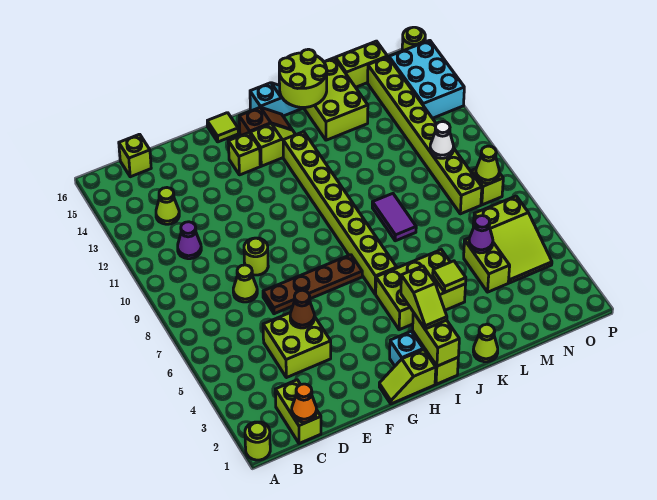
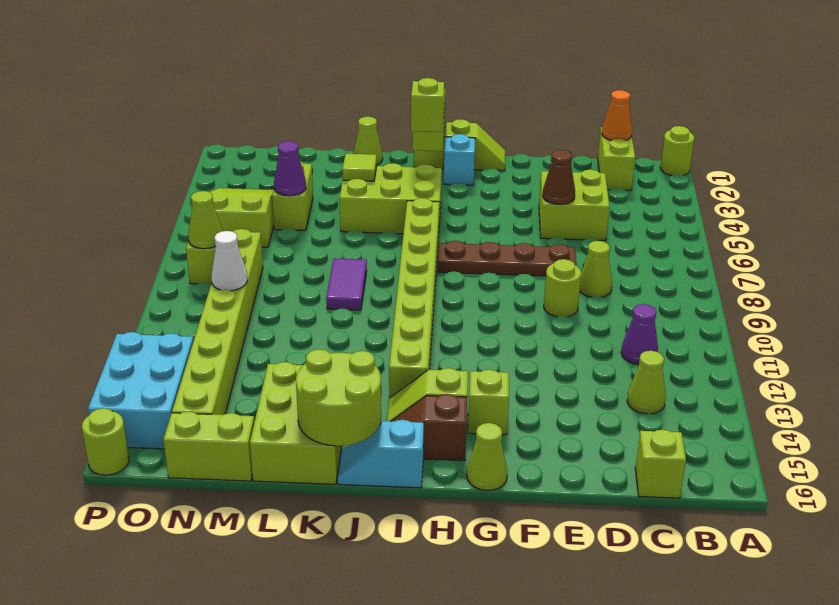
lime 1x1 tile [207,113,238,142] -> lime 1x1 cone [467,423,507,490]

